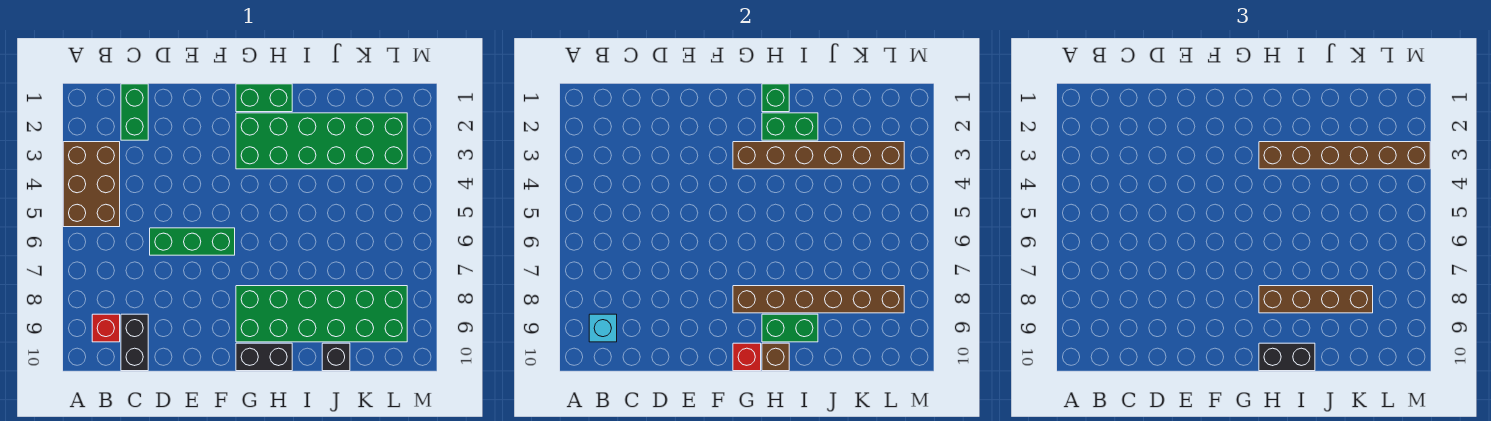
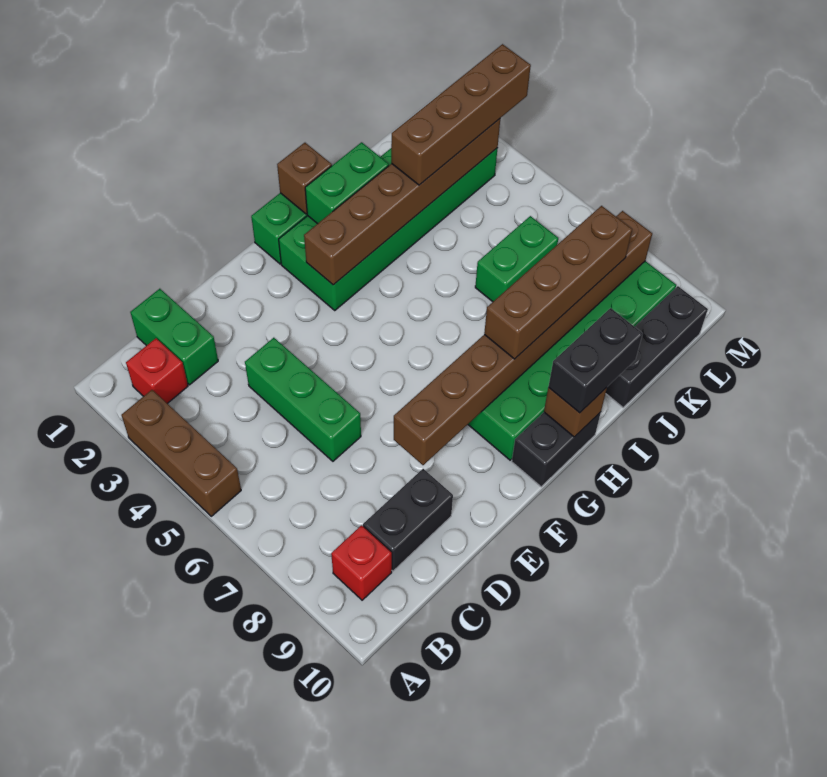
brown 2x3 brick [63,142,120,227] -> brown 1x3 brick [121,390,241,516]
cyan 1x1 brick [589,314,617,342] -> none
black 1x2 brick [121,314,148,371] -> black 1x2 brick turned to [363,469,453,571]
green 1x3 brick [150,228,235,255] -> green 1x3 brick turned to [245,338,361,461]
brown 1x6 brick [733,286,904,313] -> brown 1x8 brick [394,211,652,465]
red 1x1 brick [733,343,761,371] -> red 1x1 brick moved to [126,338,188,403]
green 1x1 brick [762,84,789,112] -> brown 1x1 brick [277,143,332,214]
brown 1x6 brick [1259,142,1430,169] -> brown 1x4 brick [391,44,531,185]
green 1x2 brick [762,314,818,342] -> green 1x2 brick moved to [475,216,558,302]
black 1x1 brick [322,343,350,371] -> black 1x3 brick [606,286,708,407]

